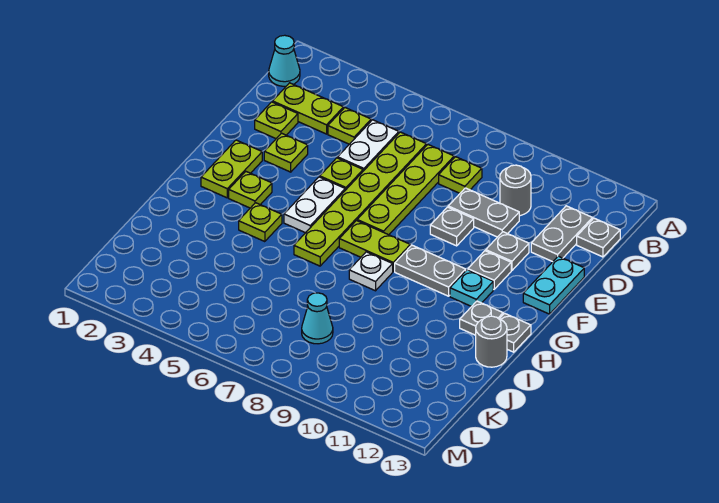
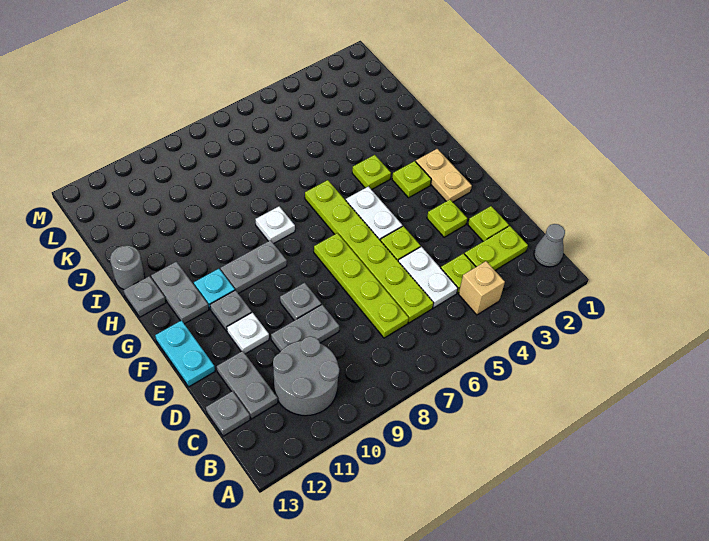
cyan 1x1 cone [269,35,300,86] -> grey 1x1 cone [534,224,565,267]
none -> tan 1x1 brick [459,261,505,315]
lime 1x1 plate [439,157,482,193] -> none
grey 1x1 round brick [500,165,531,216] -> grey 2x2 round brick [273,337,339,416]
grey 1x1 plate [486,232,529,270] -> white 1x1 plate [227,312,269,354]
lime 1x2 plate [201,140,262,198] -> tan 1x2 plate [416,149,472,202]
lime 1x2 plate [339,221,410,271] -> none
grey 1x1 plate [460,301,503,335] -> grey 1x2 plate [151,262,209,324]
cyan 1x1 cone [302,293,333,344] -> none

